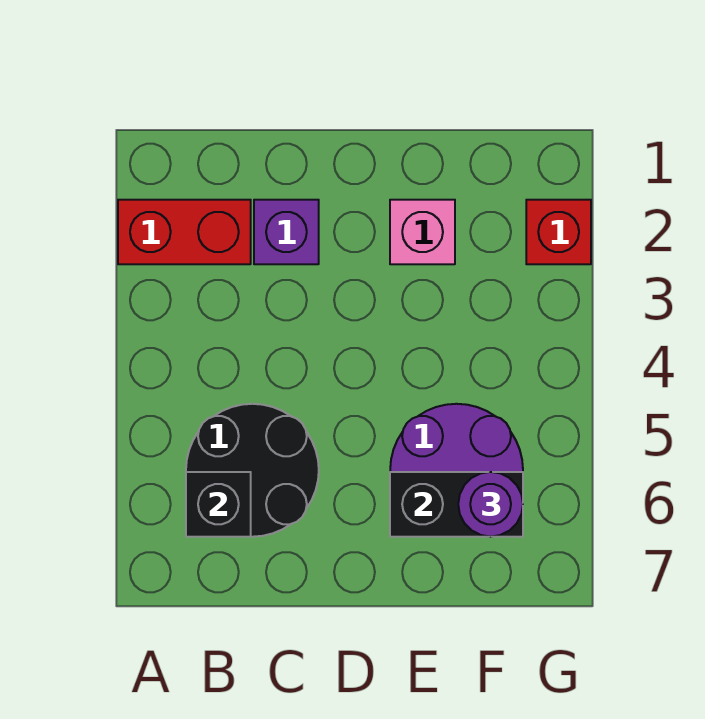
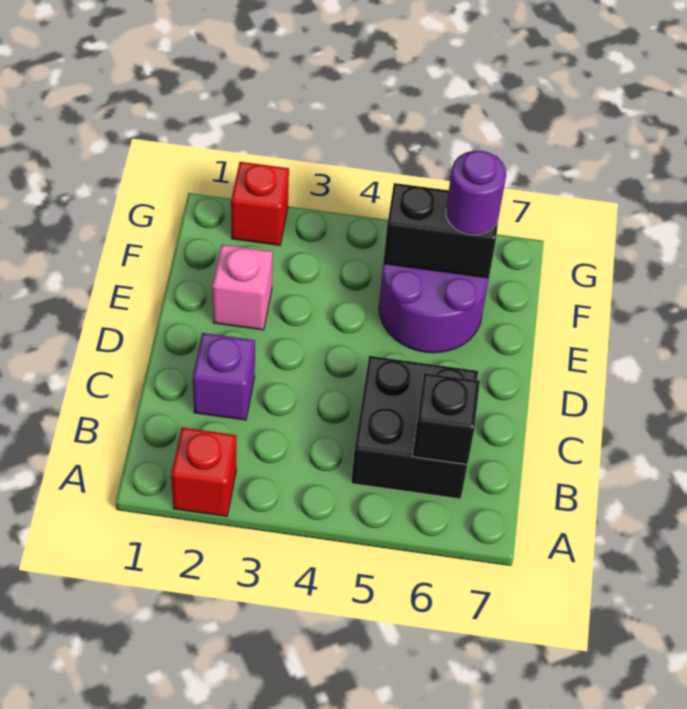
red 1x2 brick [118,200,251,264] -> red 1x1 brick [171,428,236,516]
black 2x2 round brick [186,404,319,537] -> black 2x2 brick [351,356,478,499]
black 1x2 brick [390,472,523,537] -> black 1x2 brick turned to [383,183,498,278]

